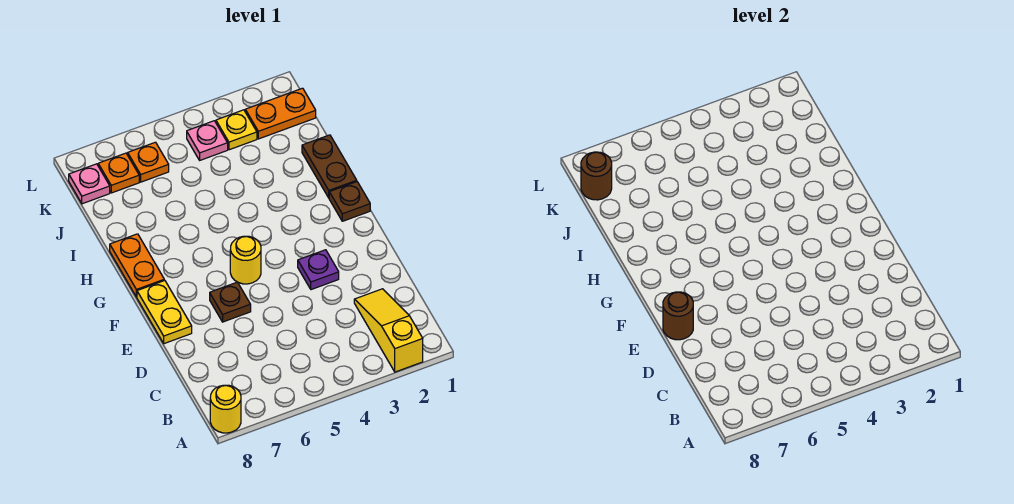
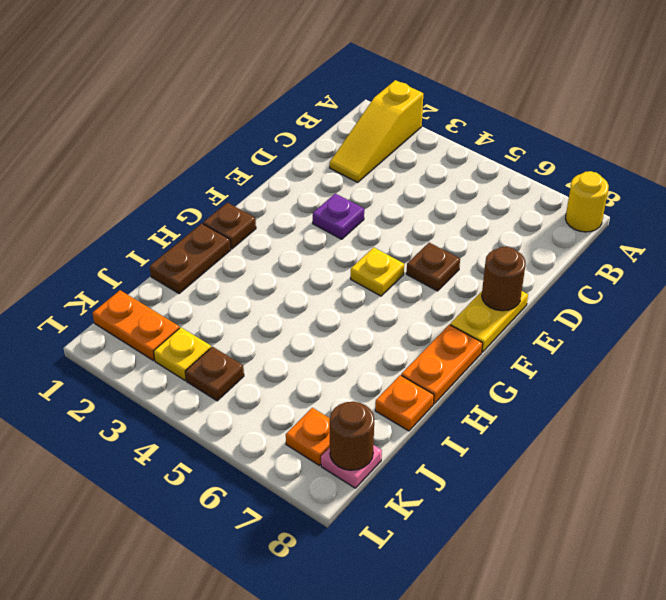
yellow 1x1 round brick [230,236,261,284] -> yellow 1x1 plate [351,247,404,296]
pink 1x1 plate [187,121,228,160] -> brown 1x1 plate [185,347,244,401]
orange 1x1 plate [128,142,169,182] -> orange 1x1 plate moved to [375,375,434,431]

